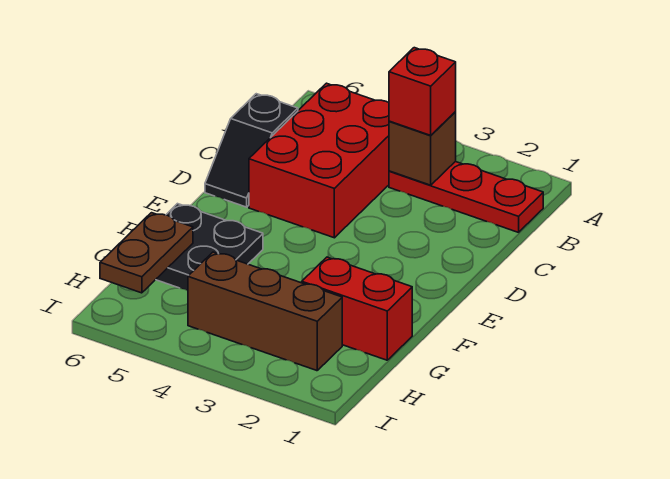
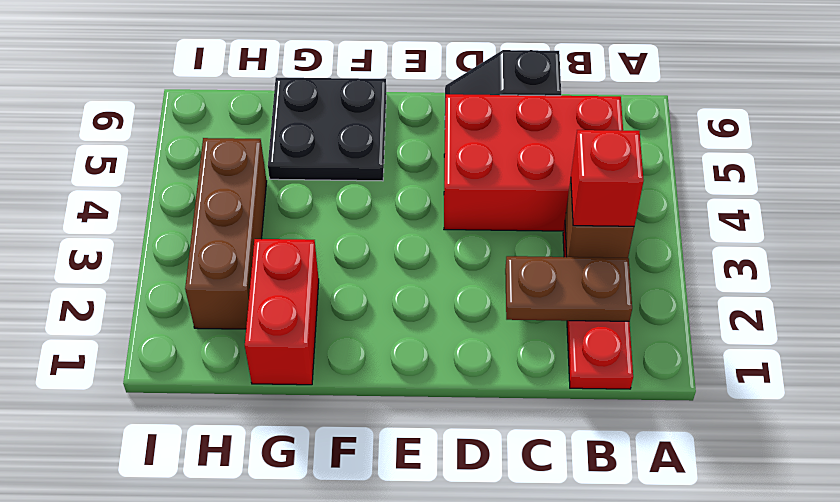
brown 1x2 plate [100,213,193,293] -> brown 1x2 plate moved to [505,256,632,321]

